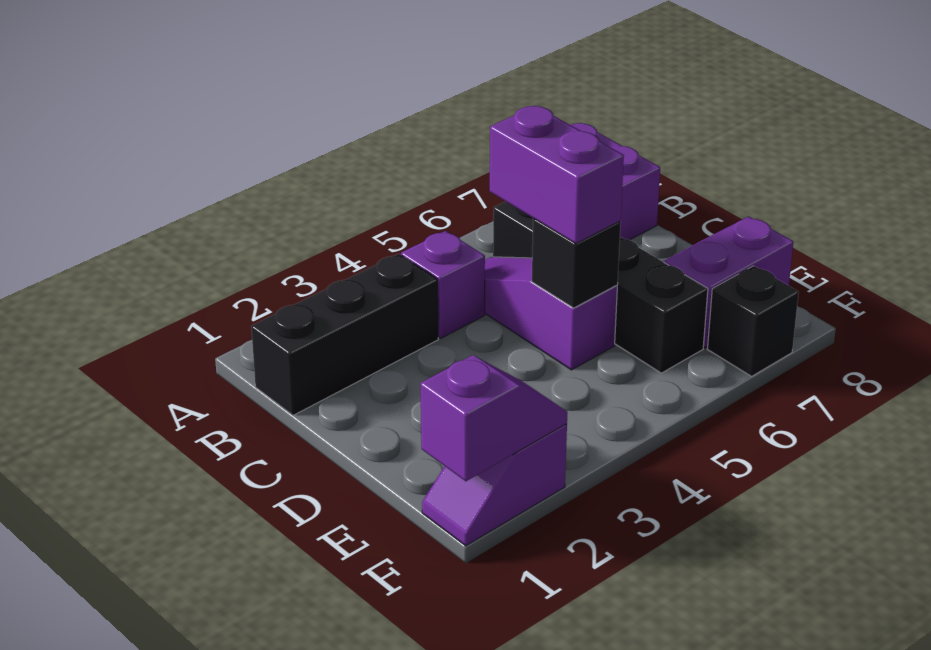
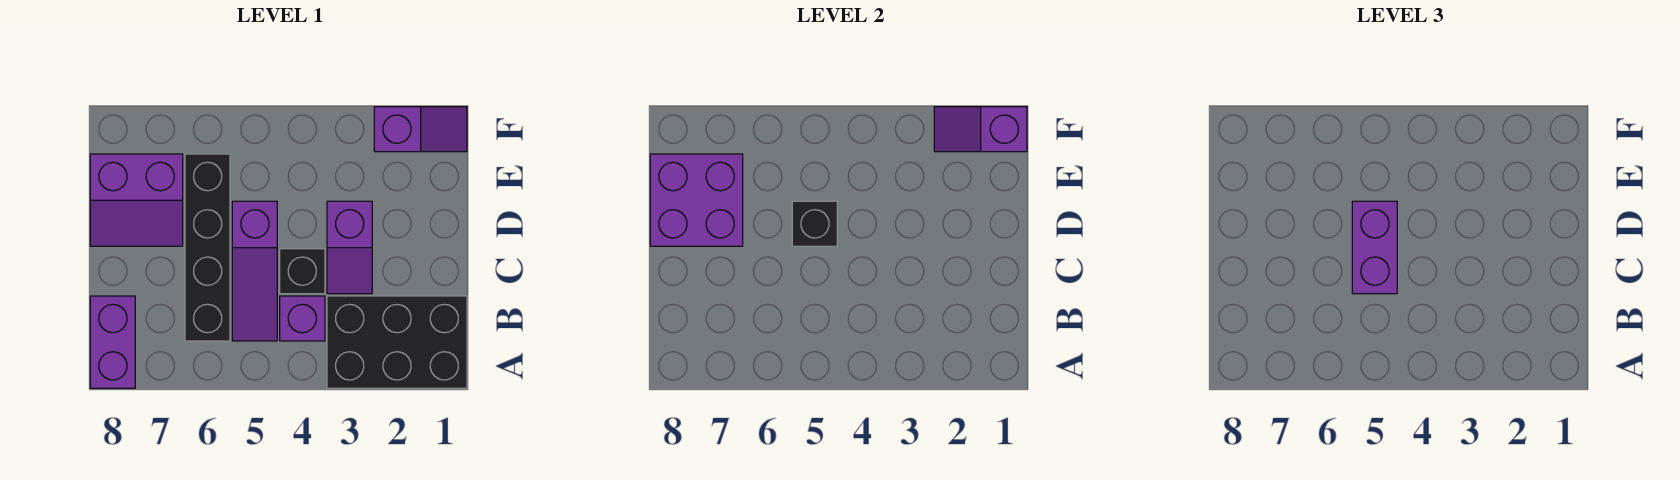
black 1x3 brick [251,254,438,415] -> black 2x3 brick [327,296,467,388]
none -> purple 1x2 slope [327,201,372,294]
none -> purple 2x2 brick [650,154,743,246]
black 1x1 brick [708,266,799,376] -> black 1x1 brick moved to [280,249,325,294]

